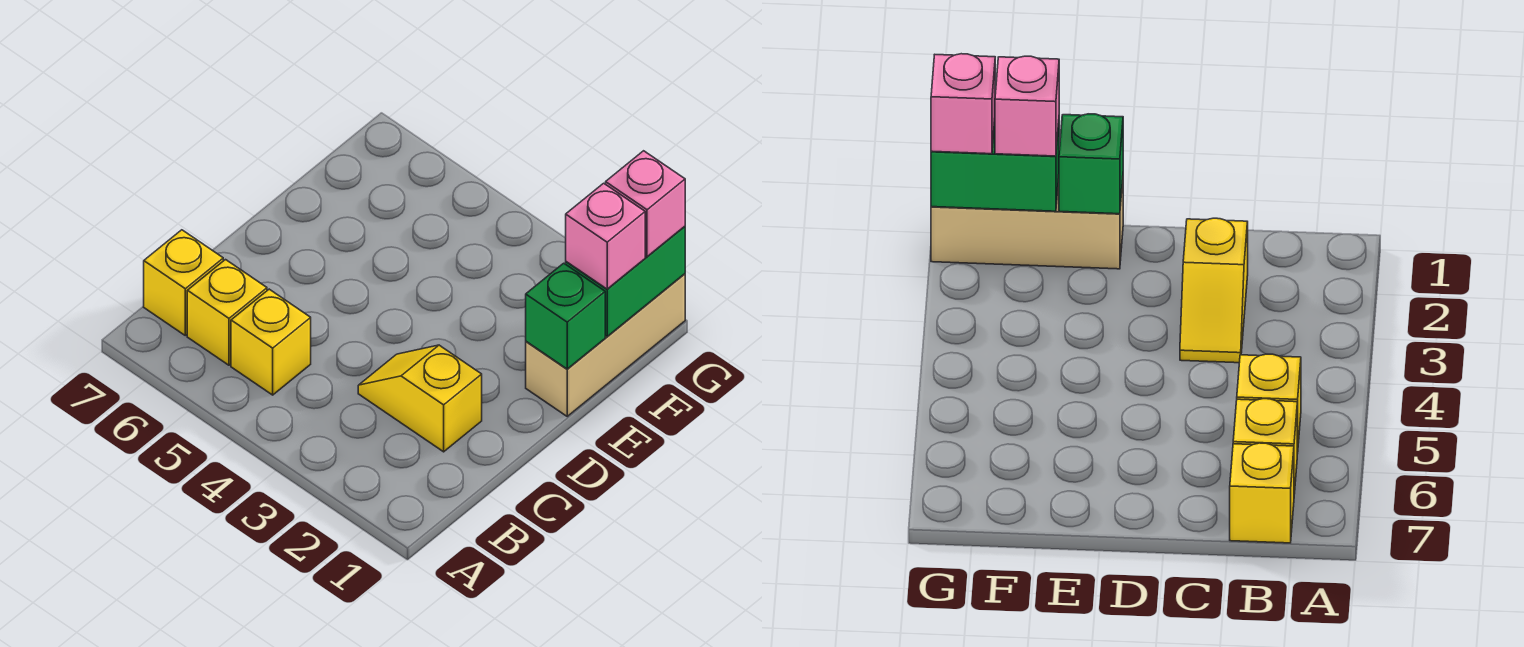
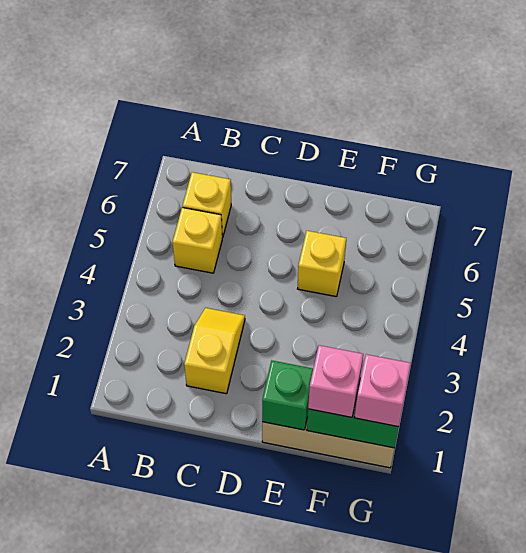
yellow 1x1 brick [144,230,223,335] -> yellow 1x1 brick moved to [298,231,346,297]

